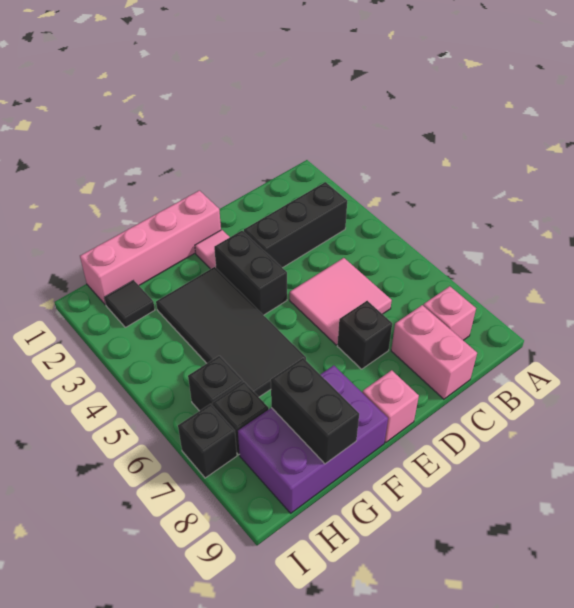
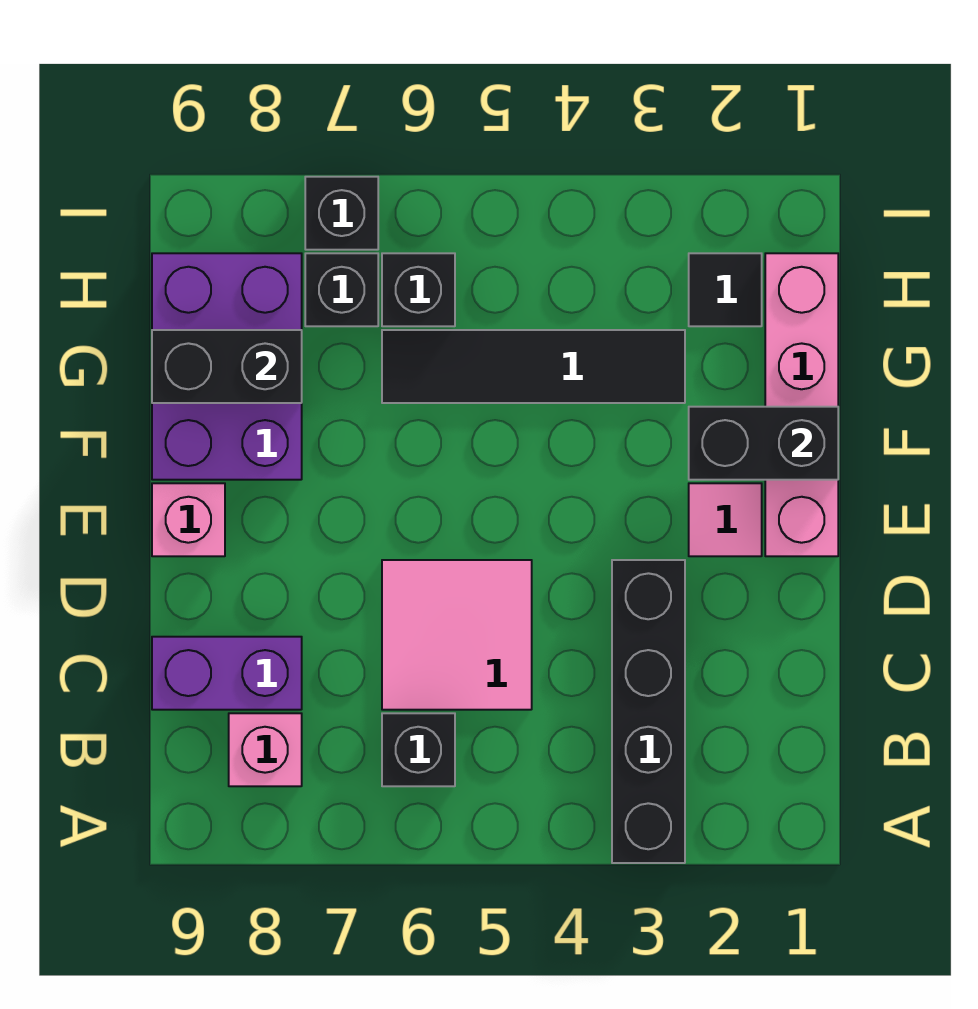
black 1x3 brick [244,182,347,268] -> black 1x4 brick [612,560,685,863]
pink 1x2 brick [391,305,477,399] -> purple 1x2 brick [152,637,302,710]
black 1x1 brick [337,301,392,369] -> black 1x1 brick moved to [382,713,455,786]
black 1x2 brick [214,231,287,315] -> black 1x2 brick moved to [689,407,838,480]
black 2x4 tile [156,267,306,397] -> black 1x4 tile [382,330,685,403]

